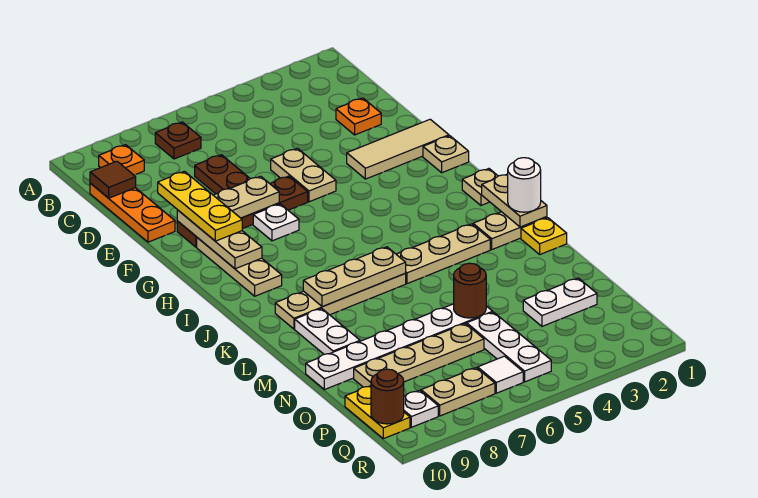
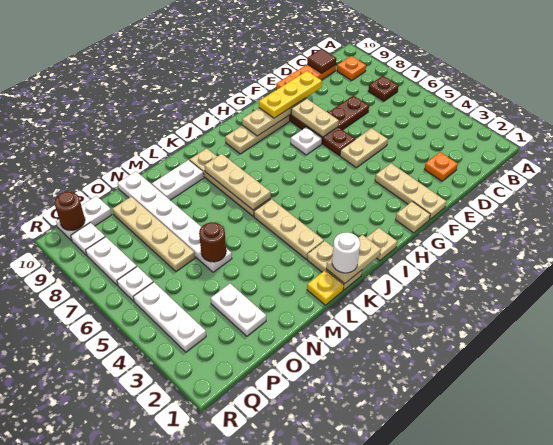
tan 1x3 tile [347,119,449,179] -> tan 1x3 plate [375,163,446,220]
white 1x3 plate [467,312,551,382] -> white 1x3 plate turned to [133,282,206,352]
yellow 1x2 plate [345,386,410,439] -> white 1x2 plate [56,196,112,241]
white 1x1 tile [478,356,523,393] -> white 1x1 plate [117,267,153,301]
tan 1x2 plate [421,368,495,416] -> white 1x2 plate [86,237,137,285]

